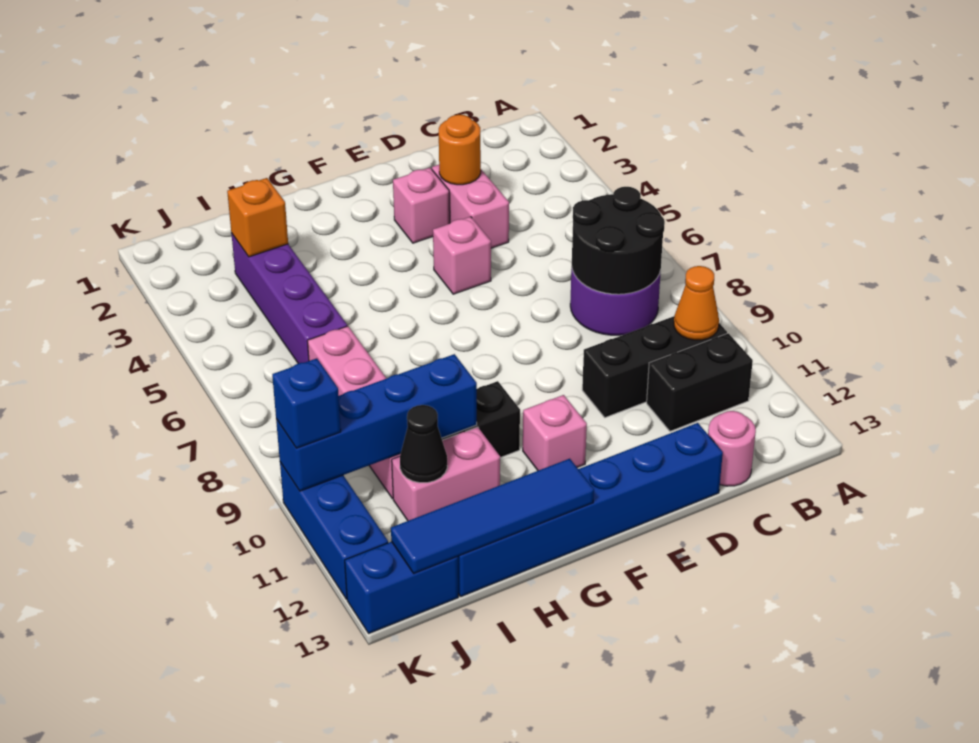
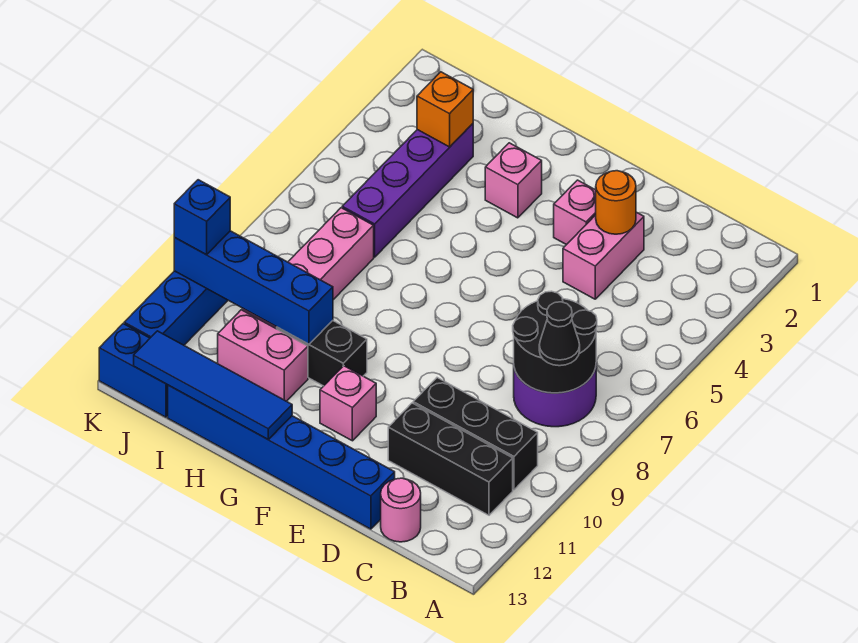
orange 1x1 cone [674,266,719,340] -> none
black 1x2 brick [647,333,753,431] -> black 1x3 brick [388,403,513,515]
pink 1x1 brick [433,217,491,294] -> pink 1x1 brick moved to [485,143,542,218]
black 1x1 cone [400,405,447,483] -> black 1x1 cone moved to [539,302,580,366]

